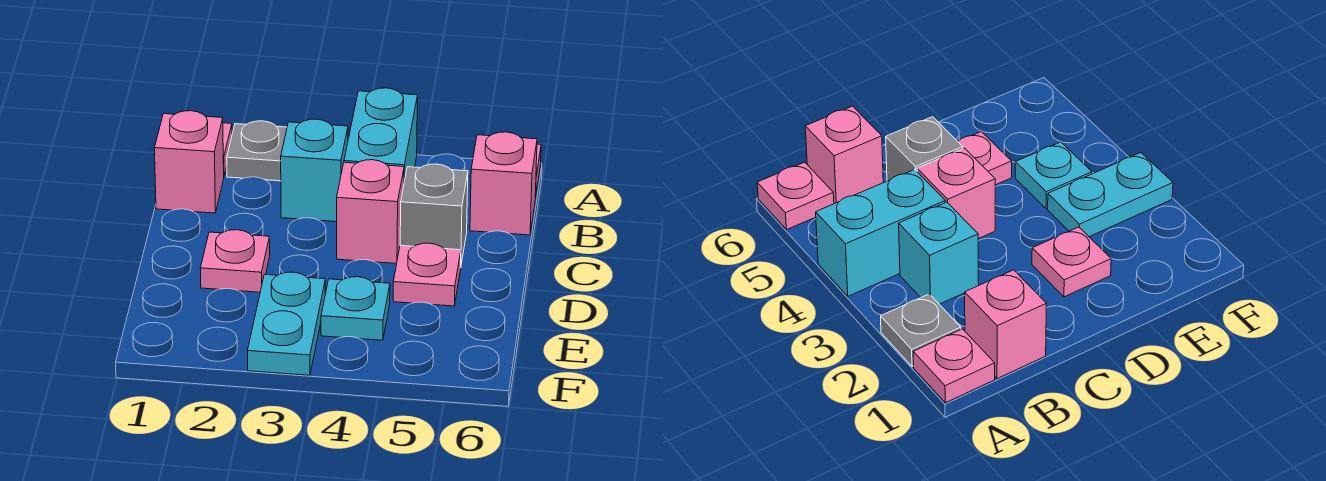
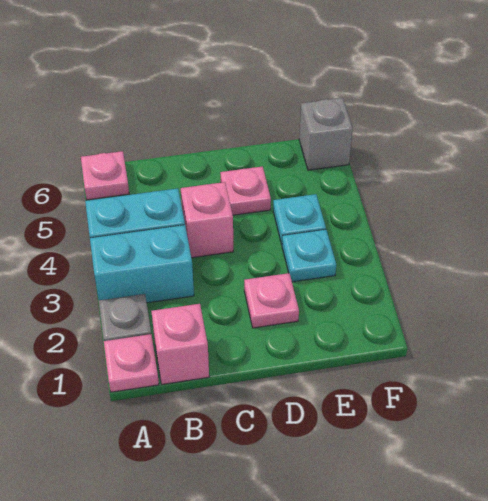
cyan 1x1 brick [281,119,348,222] -> cyan 1x2 brick [90,225,194,303]
pink 1x1 brick [470,132,537,235] -> none
grey 1x1 brick [400,164,468,264] -> grey 1x1 brick moved to [299,98,353,170]
cyan 1x2 plate [248,272,325,375] -> cyan 1x1 plate [282,229,336,282]

